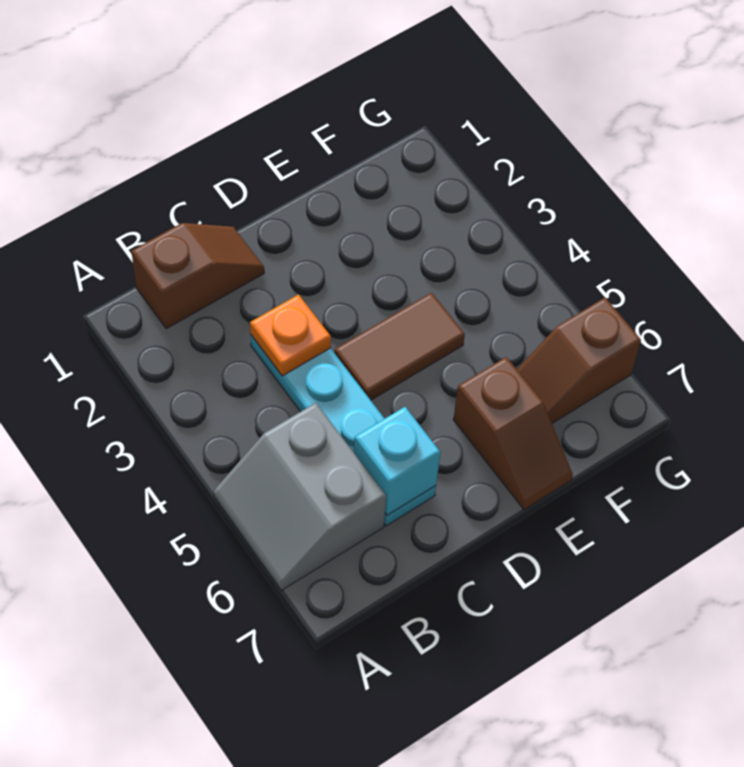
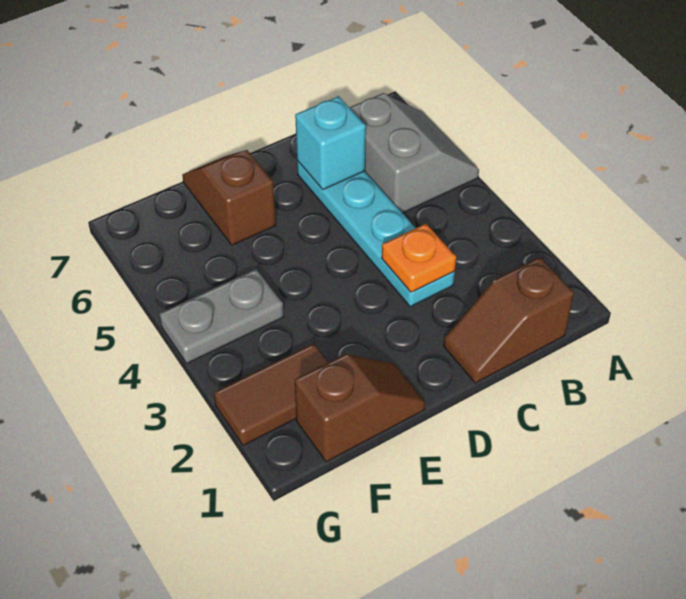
brown 1x2 tile [335,293,465,400] -> brown 1x2 tile moved to [214,343,328,446]
none -> grey 1x2 plate [160,269,284,363]
brown 1x2 slope [517,298,641,423] -> brown 1x2 slope moved to [295,354,425,462]

